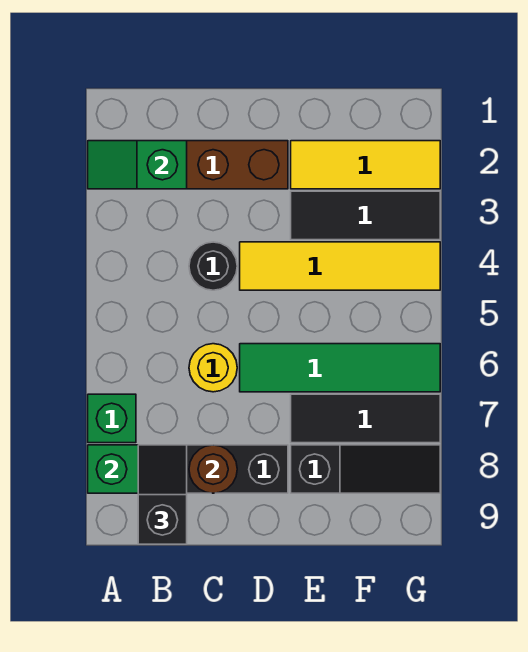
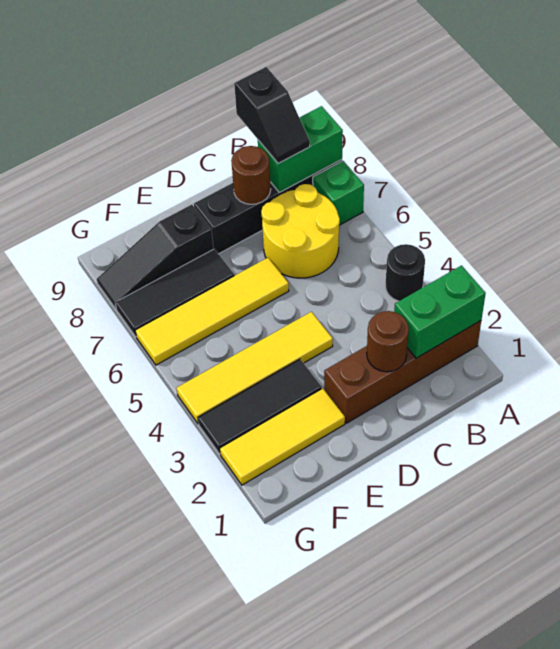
green 1x2 slope [88,141,187,189] -> green 1x2 brick [394,266,486,358]
none -> brown 1x1 round brick [367,311,409,372]
black 1x1 round brick [189,242,237,290] -> black 1x1 round brick moved to [385,244,425,301]
yellow 1x1 round brick [189,344,237,392] -> yellow 2x2 round brick [261,184,340,278]
green 1x4 tile [240,344,440,392] -> yellow 1x4 tile [135,258,289,365]

